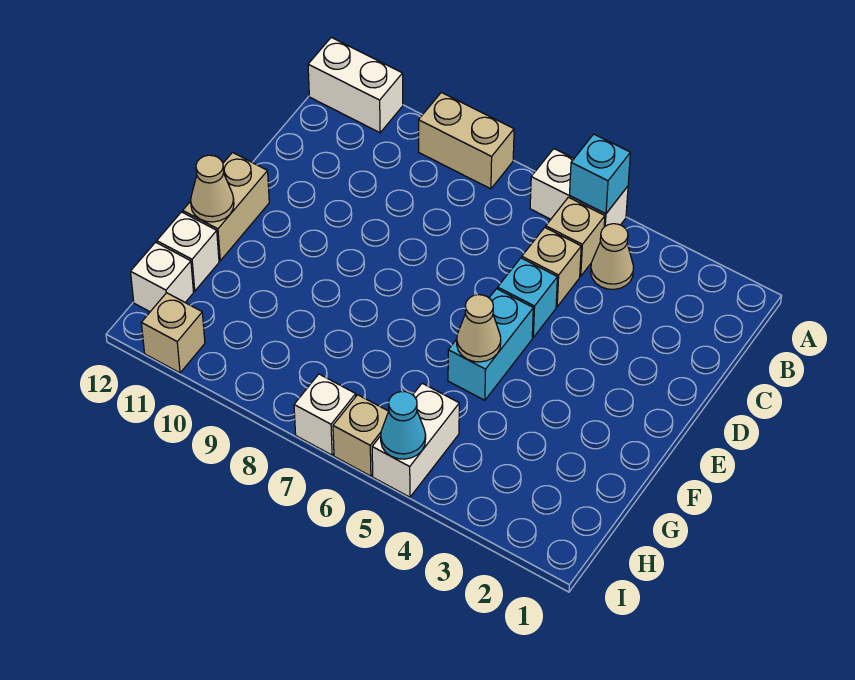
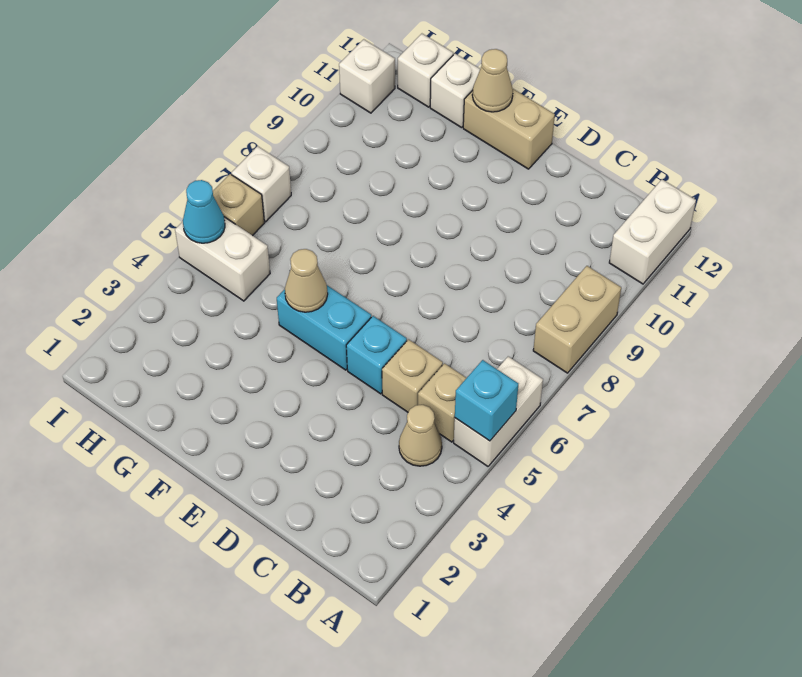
tan 1x1 brick [141,293,205,373] -> white 1x1 brick [339,39,395,113]

